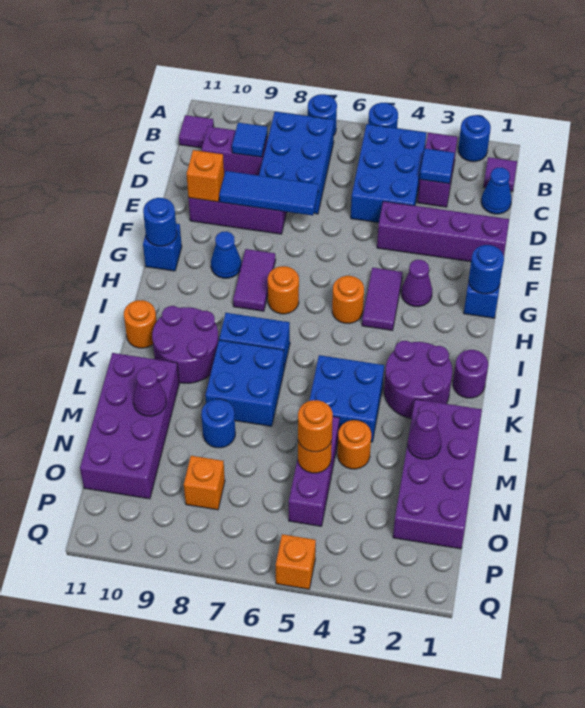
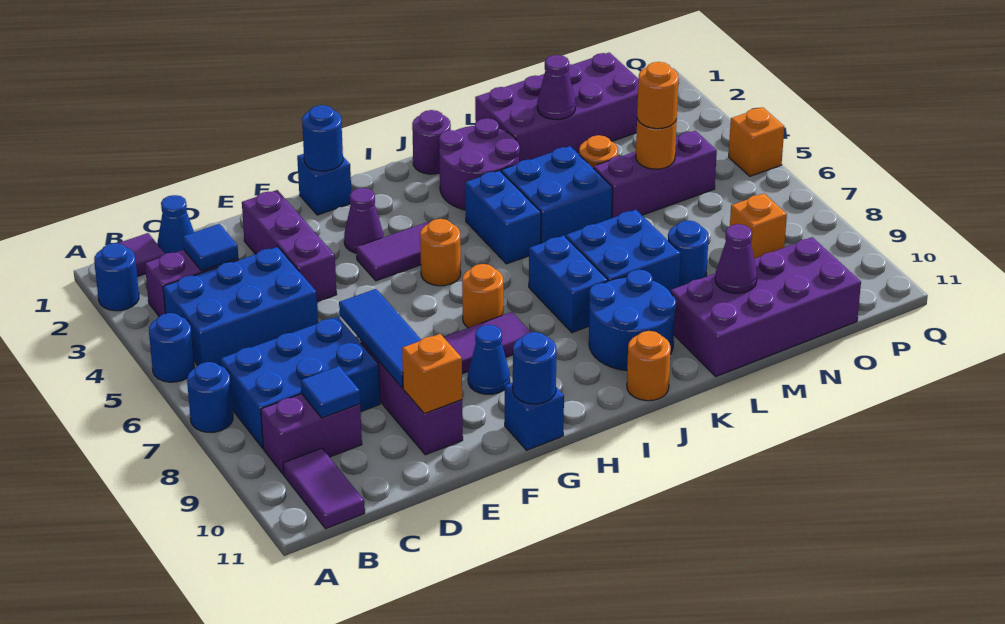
purple 1x1 tile [179,115,214,148] -> purple 1x2 tile [283,448,365,529]
purple 1x2 brick [202,127,267,176] -> purple 1x2 brick turned to [261,394,362,475]
purple 1x4 brick [377,201,509,262] -> purple 1x3 brick [242,190,337,302]
none -> blue 1x2 brick [465,170,541,264]
purple 2x2 round brick [152,306,219,383] -> blue 2x2 round brick [589,270,676,370]

